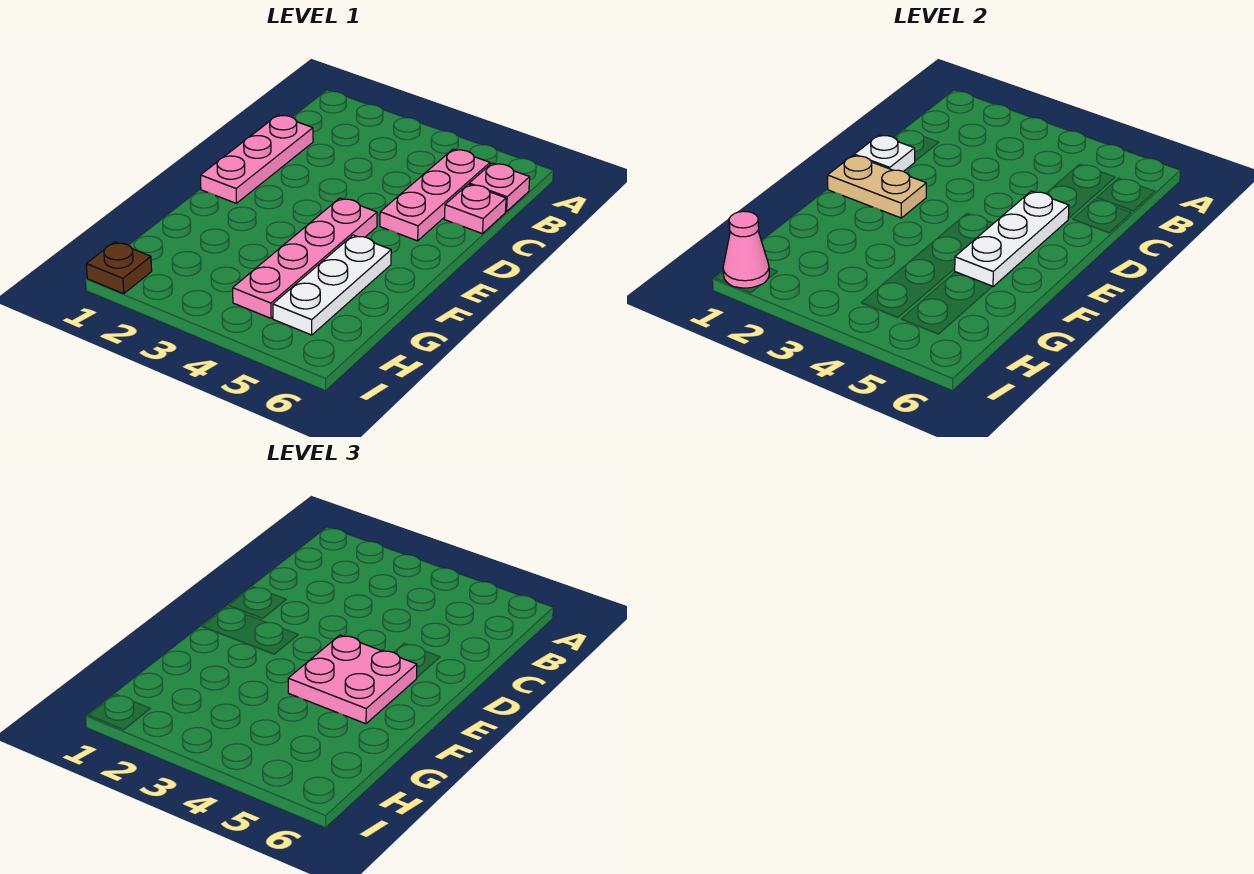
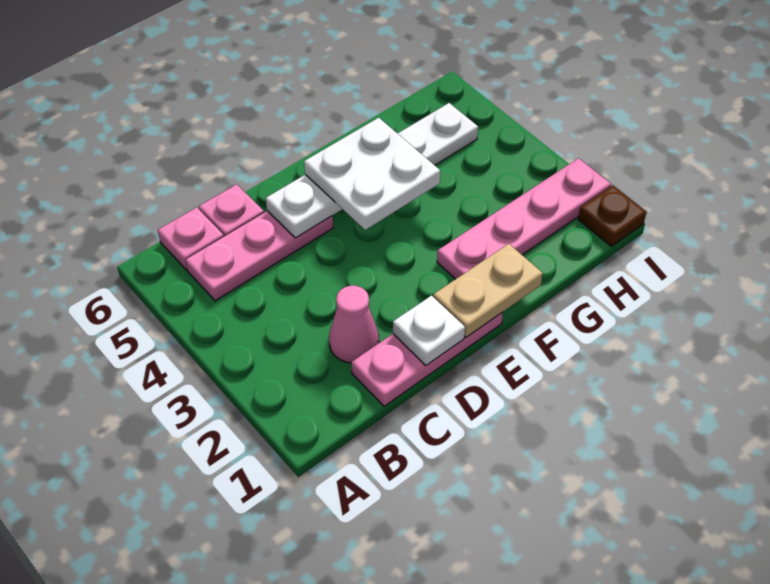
tan 1x2 plate [827,155,926,218] -> tan 1x2 plate turned to [433,244,543,337]
pink 1x4 plate [233,198,377,318] -> pink 1x4 plate moved to [437,158,611,279]
pink 2x2 plate [288,635,417,724] -> white 2x2 plate [304,118,440,230]
pink 1x1 cone [723,211,769,288] -> pink 1x1 cone moved to [329,286,379,363]

